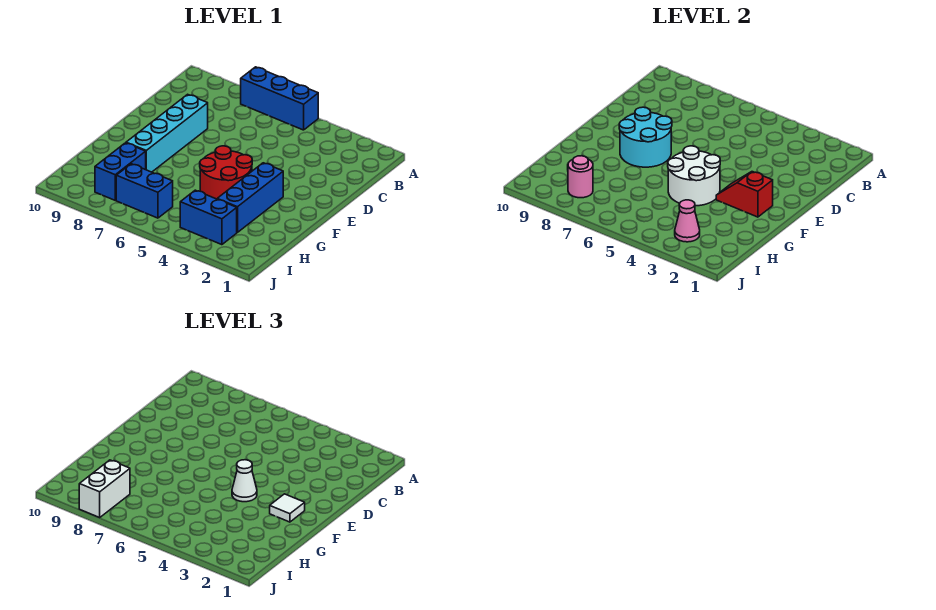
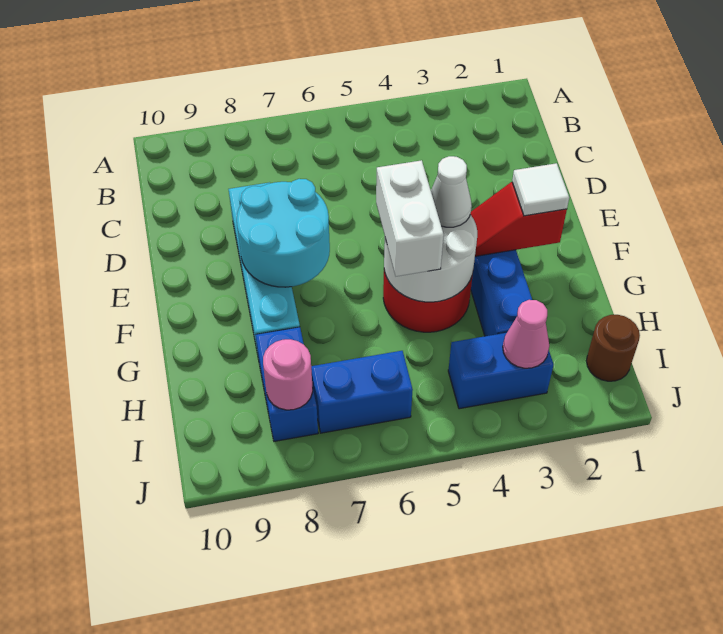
blue 1x3 brick [241,67,318,130] -> none
none -> brown 1x1 round brick [586,315,640,381]
white 1x2 brick [79,460,130,517] -> white 1x2 brick moved to [376,160,444,276]

